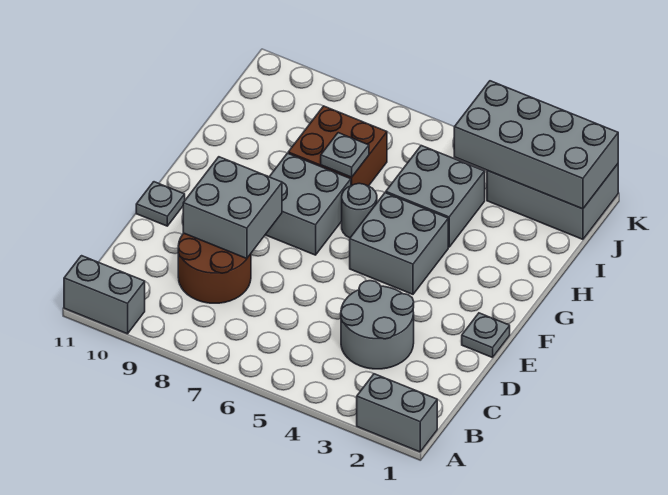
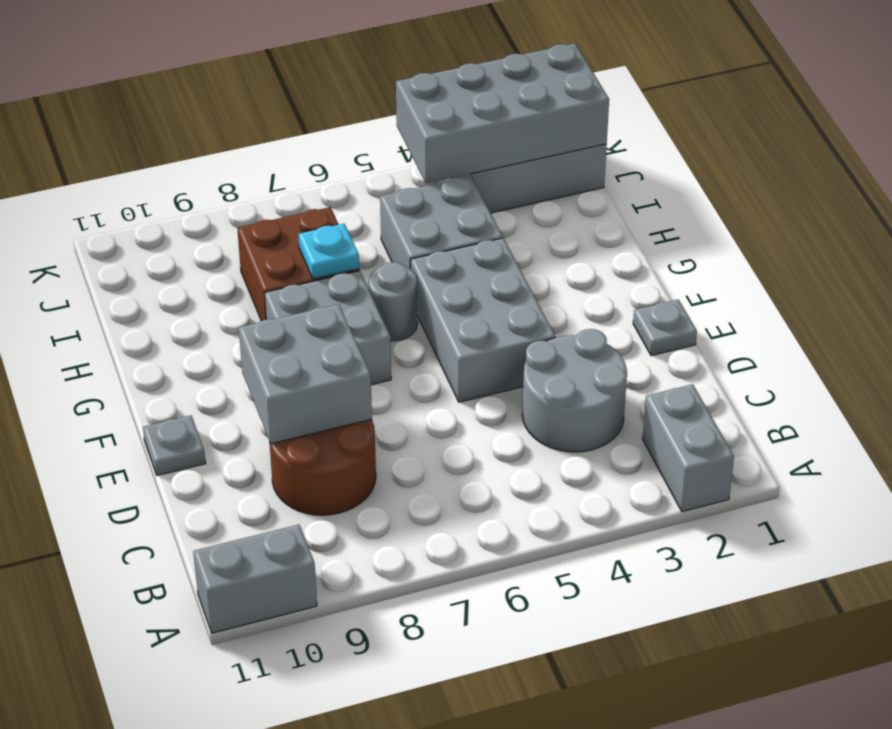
grey 1x2 brick [357,374,437,452] -> grey 1x2 brick turned to [643,384,734,512]
grey 2x2 brick [350,193,448,294] -> grey 2x3 brick [411,238,555,402]
grey 1x1 plate [321,133,369,177] -> cyan 1x1 plate [299,224,359,279]

